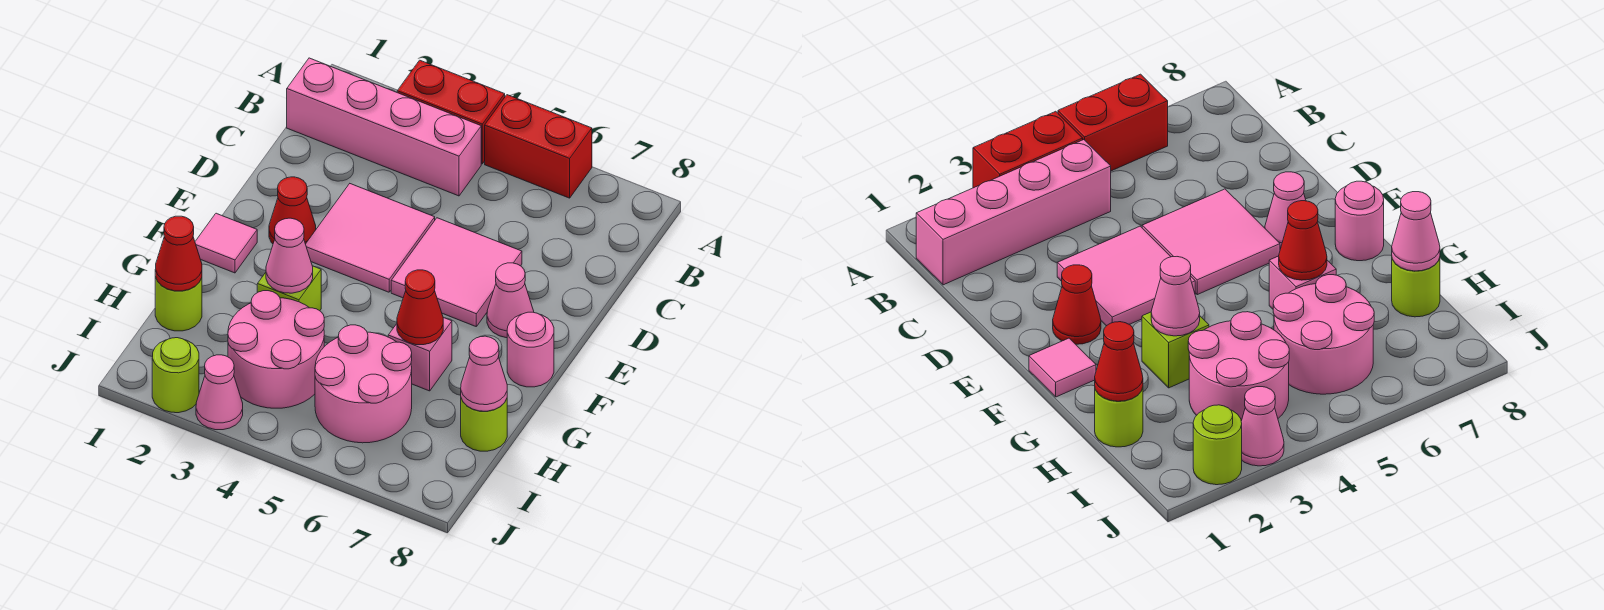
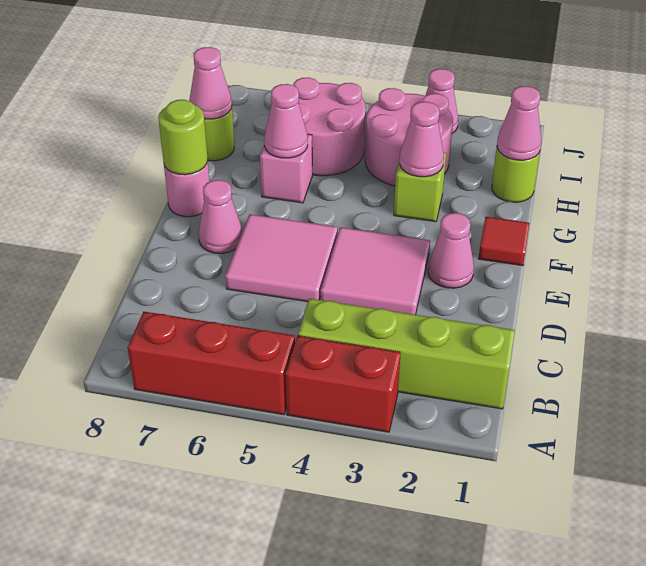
red 1x2 brick [485,95,592,198] -> red 1x3 brick [128,312,295,415]
pink 1x4 brick [287,58,481,196] -> lime 1x4 brick [298,298,515,409]
red 1x1 cone [269,177,316,244] -> pink 1x1 cone [428,213,474,288]
pink 1x1 tile [195,213,257,273] -> red 1x1 tile [479,217,530,266]
red 1x1 cone [397,270,443,345] -> pink 1x1 cone [264,84,308,158]
red 1x1 cone [155,216,202,291] -> pink 1x1 cone [497,86,542,160]
lime 1x1 round brick [152,338,199,413] -> lime 1x1 round brick moved to [158,100,208,175]

